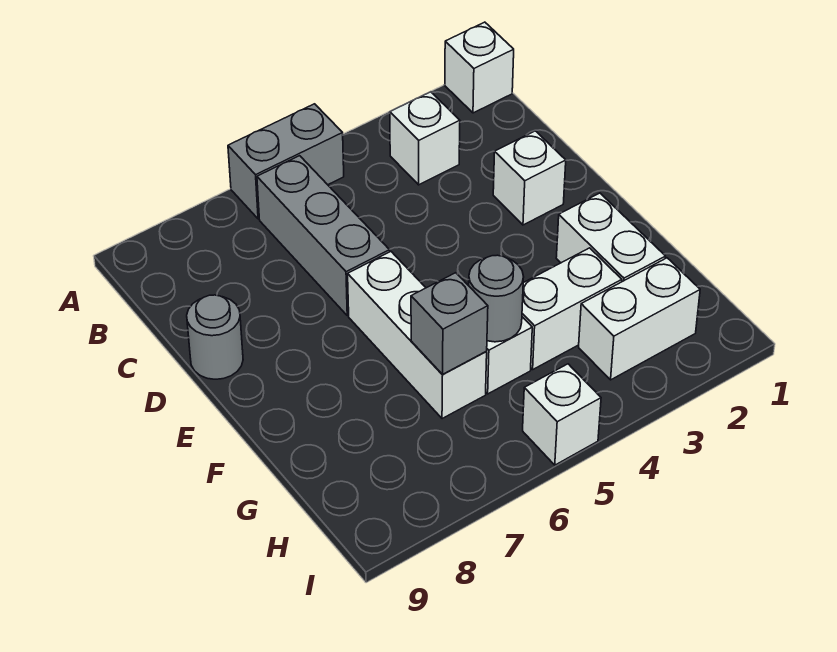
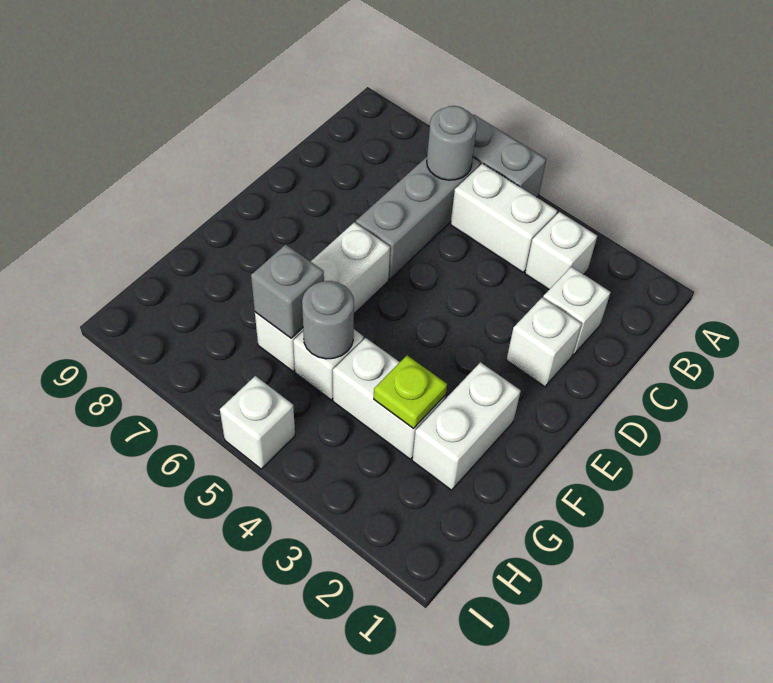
white 1x1 brick [445,22,514,113] -> white 1x1 brick moved to [543,267,610,355]
grey 1x1 round brick [187,295,243,379] -> grey 1x1 round brick moved to [427,106,477,180]
none -> lime 1x1 plate [374,355,447,429]
white 1x2 brick [579,258,700,380] -> white 1x2 brick moved to [451,163,557,272]

